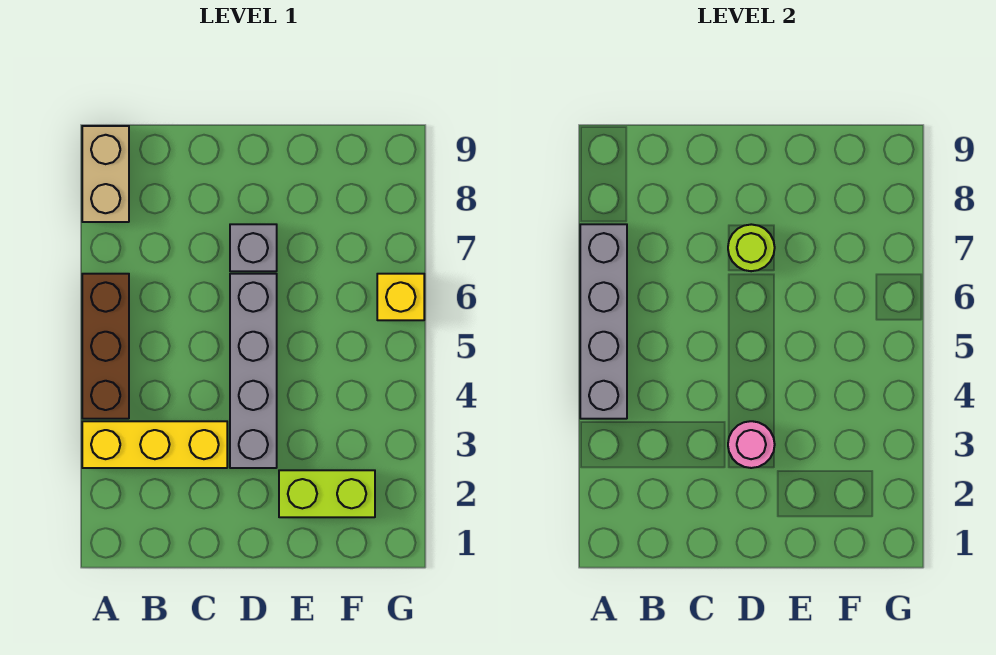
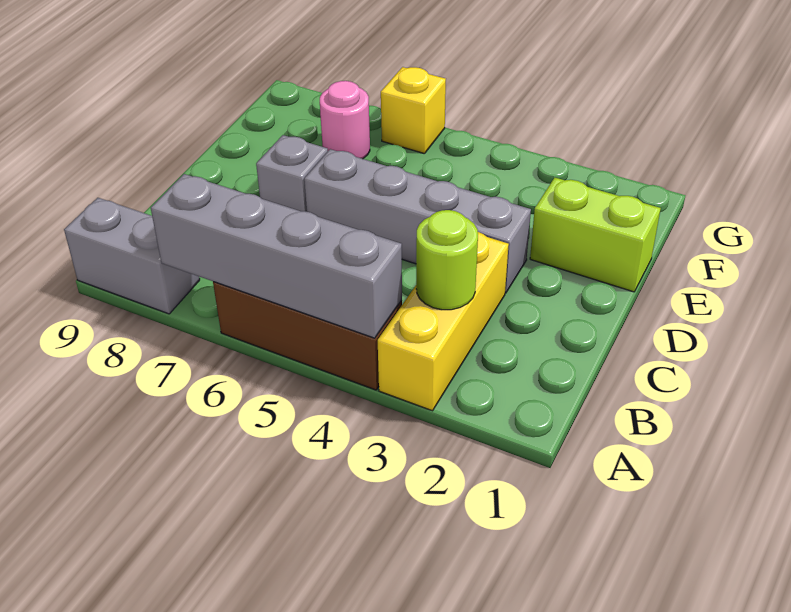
tan 1x2 brick [82,126,129,222] -> grey 1x2 brick [64,198,200,314]
pink 1x1 round brick [728,421,775,468] -> pink 1x1 round brick moved to [320,81,370,159]
lime 1x1 round brick [728,224,775,271] -> lime 1x1 round brick moved to [416,210,478,310]
lime 1x2 brick [279,470,375,517] -> lime 1x2 brick turned to [530,178,661,292]

